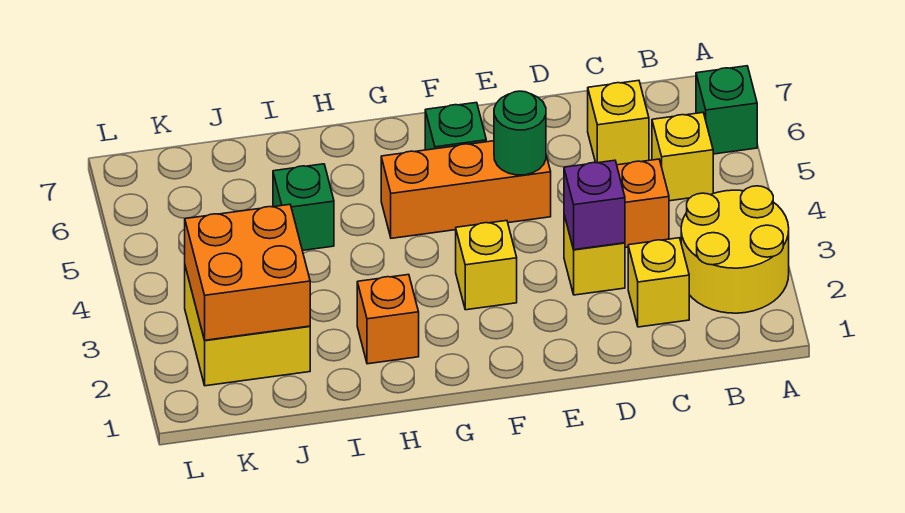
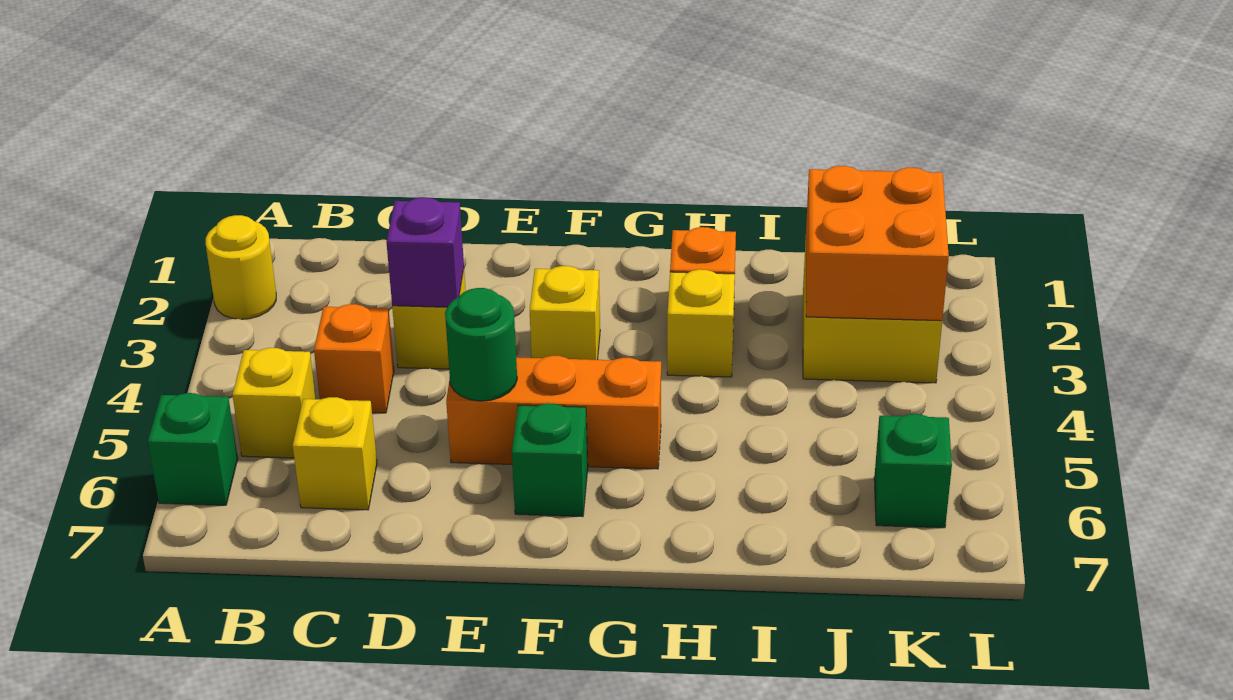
yellow 2x2 round brick [681,186,789,313] -> yellow 1x1 round brick [205,215,276,319]
yellow 1x1 brick [628,238,689,327] -> yellow 1x1 brick moved to [667,269,735,377]
green 1x1 brick [273,164,334,251] -> green 1x1 brick moved to [874,414,952,528]

